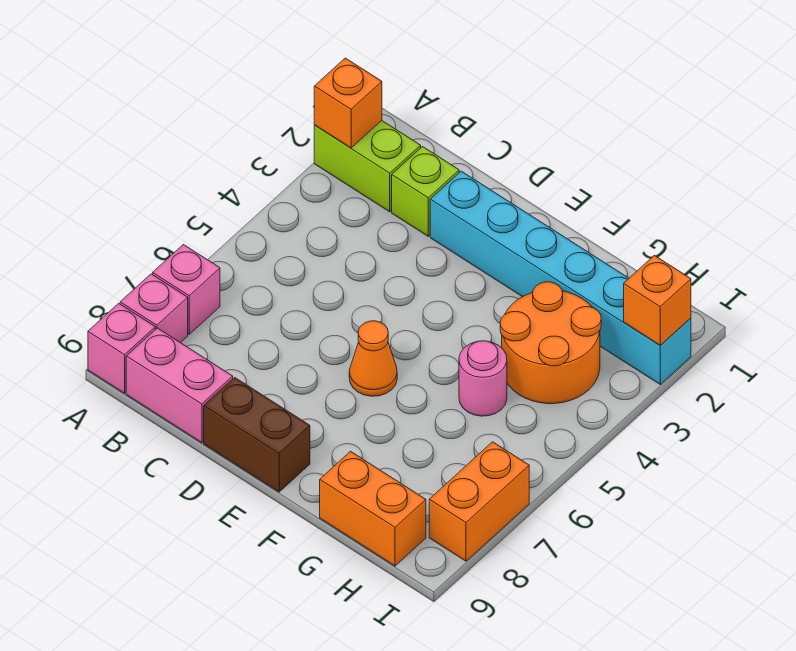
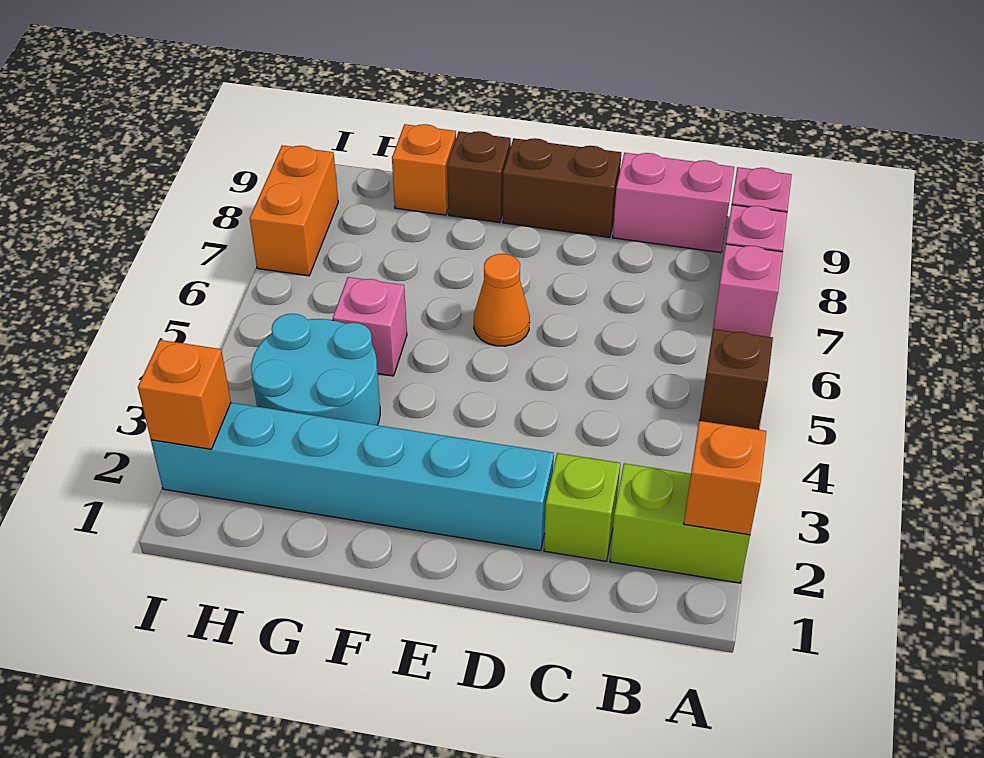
none -> brown 1x1 brick [699,329,773,430]
none -> brown 1x1 brick [447,131,511,223]
orange 2x2 round brick [500,282,601,404] -> cyan 2x2 round brick [251,314,380,425]
pink 1x1 round brick [459,341,507,416] -> pink 1x1 brick [333,277,407,376]
orange 1x2 brick [320,451,426,566] -> orange 1x1 brick [392,124,456,215]

